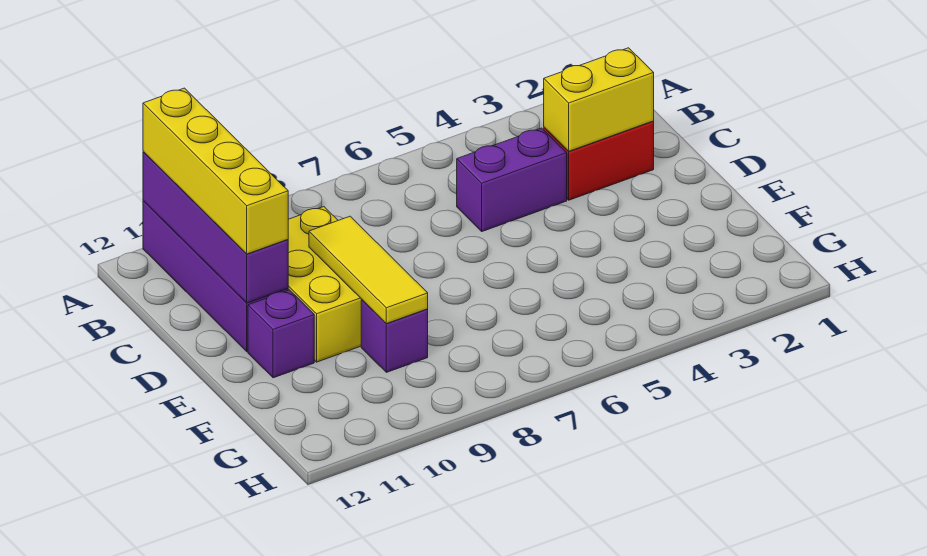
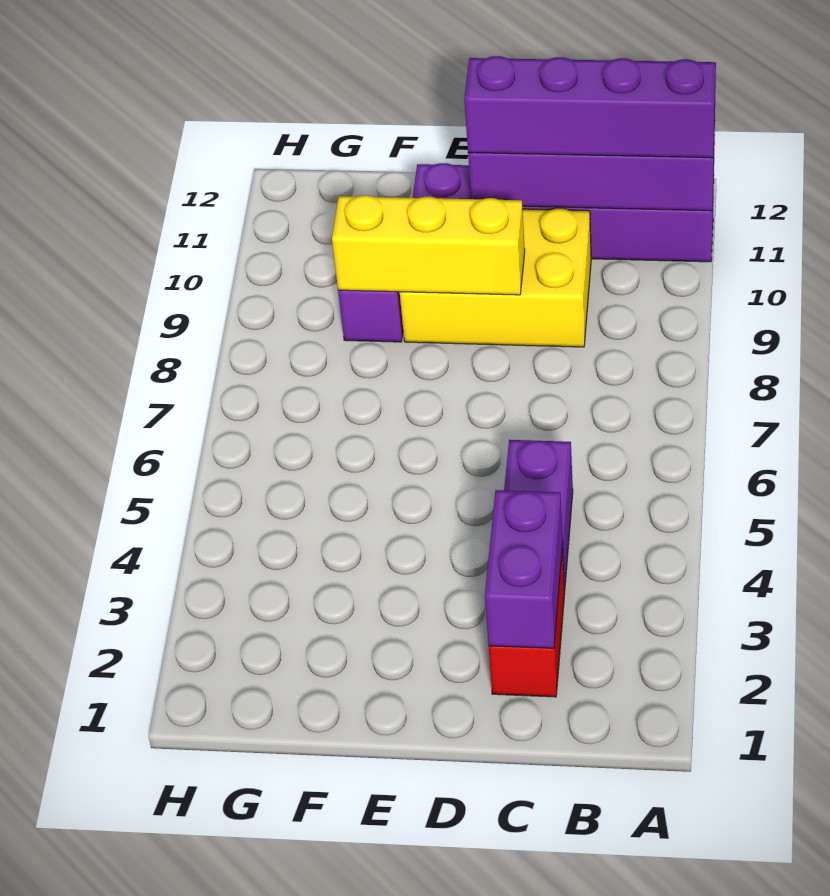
yellow 1x4 brick [143,88,288,254] -> purple 1x4 brick [464,56,716,158]
yellow 1x2 brick [544,48,654,151] -> purple 1x2 brick [485,490,563,648]
yellow 1x3 tile [309,216,428,324] -> yellow 1x3 brick [332,195,525,295]

